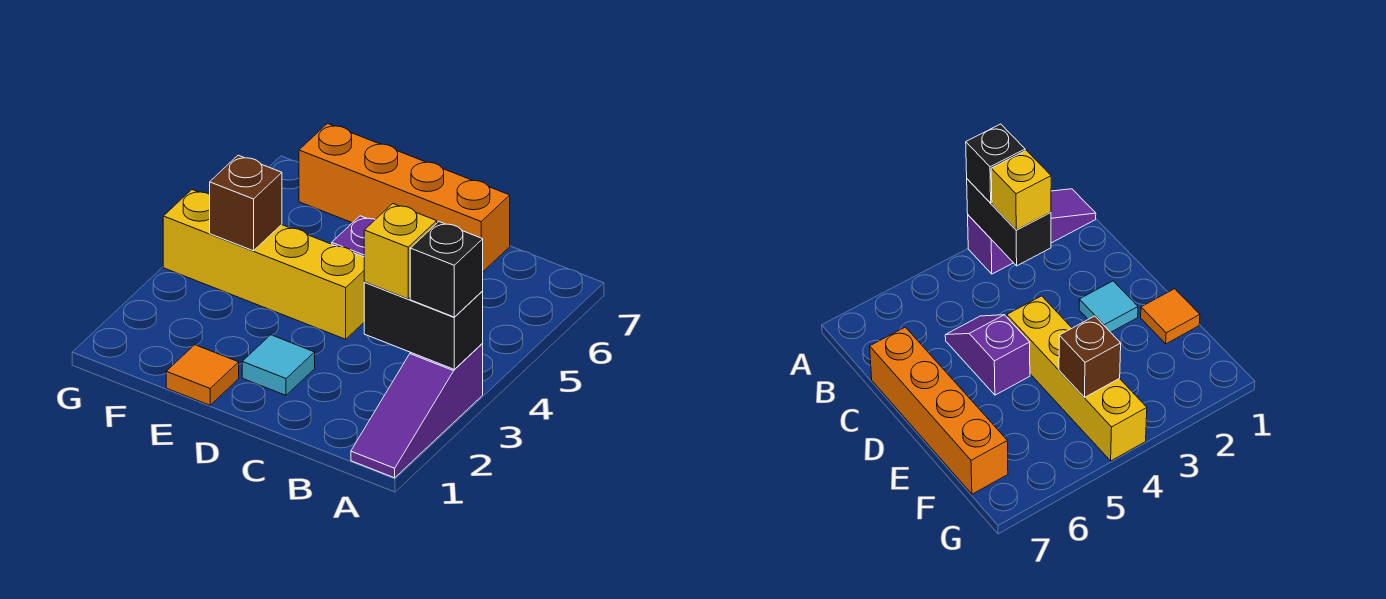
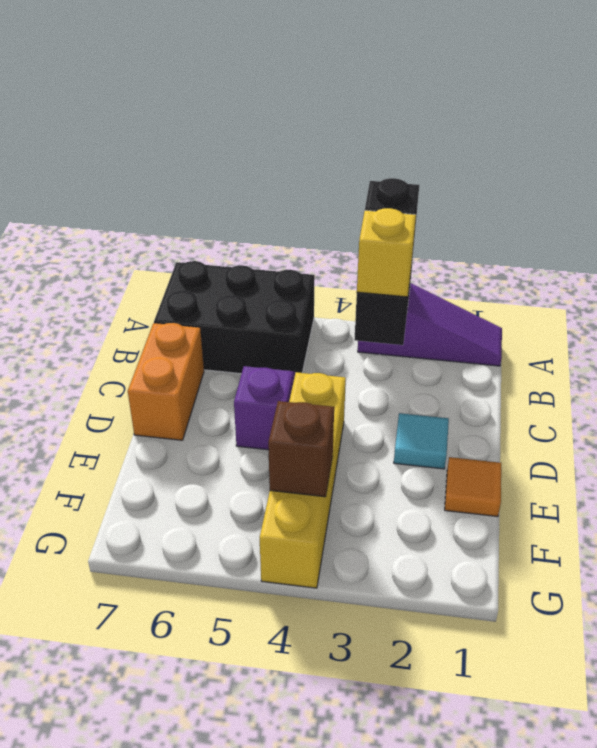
none -> black 2x3 brick [154,261,315,374]
orange 1x4 brick [299,124,510,271] -> orange 1x2 brick [128,323,204,440]

